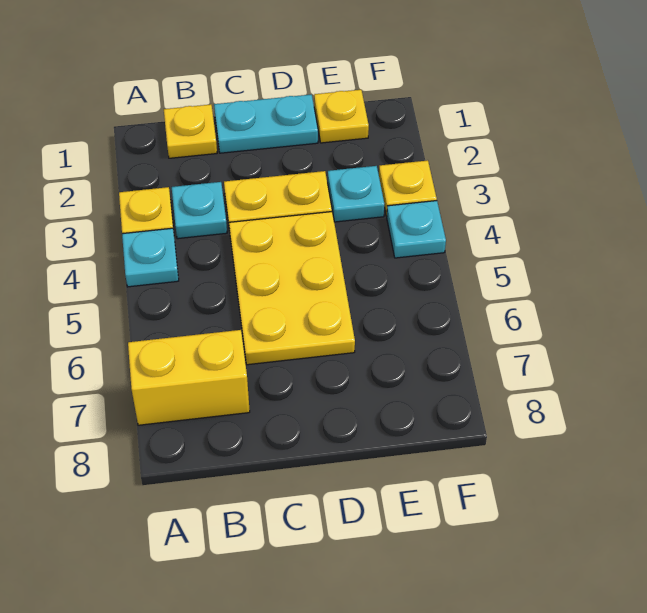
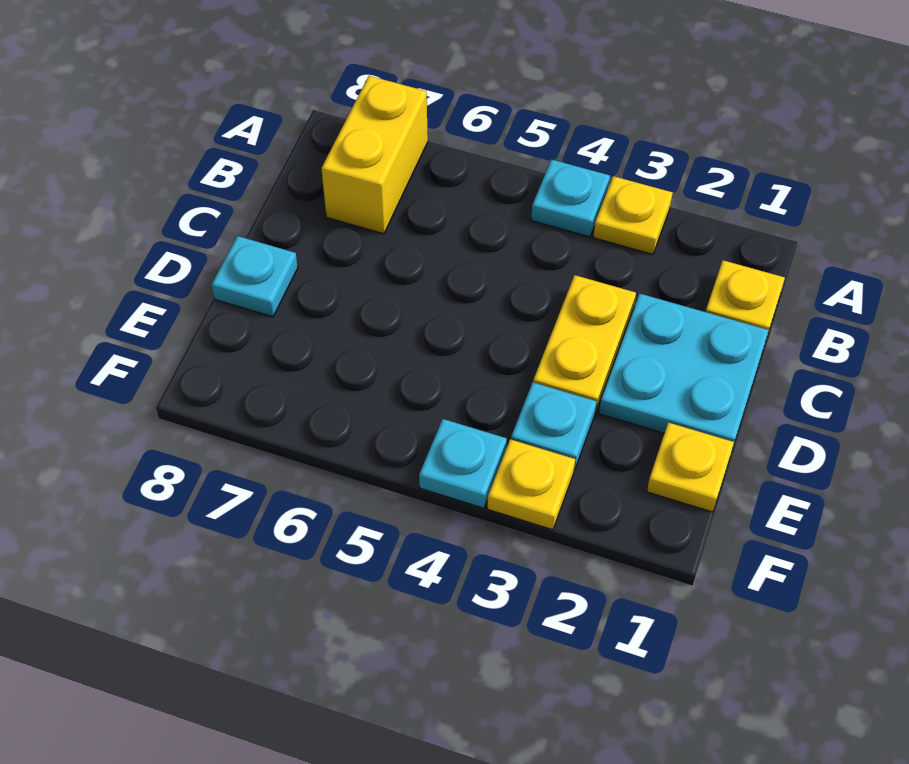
cyan 1x1 plate [172,182,227,239] -> cyan 1x1 plate moved to [212,236,298,317]
cyan 1x2 plate [214,95,318,153] -> cyan 2x2 plate [599,294,769,443]
yellow 2x3 plate [229,212,355,365] -> none

